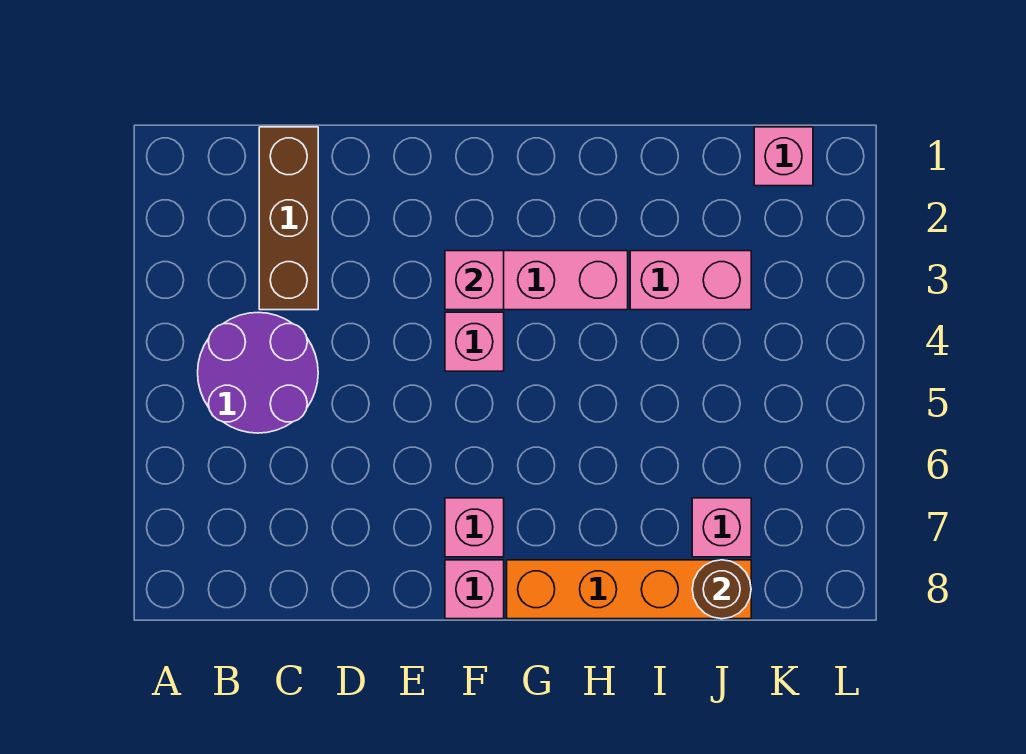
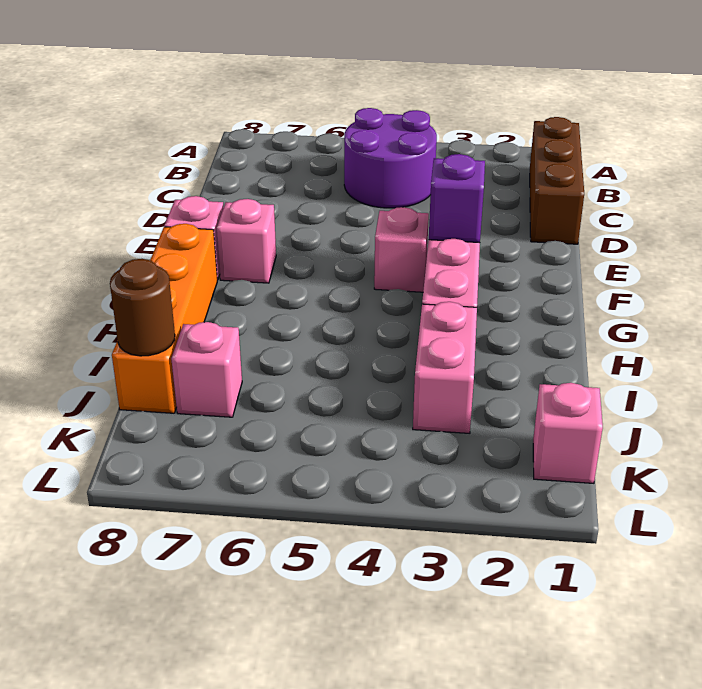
brown 1x3 brick [259,127,318,310] -> brown 1x3 brick turned to [530,117,584,244]
pink 1x1 brick [445,251,504,310] -> purple 1x1 brick [429,154,485,243]

